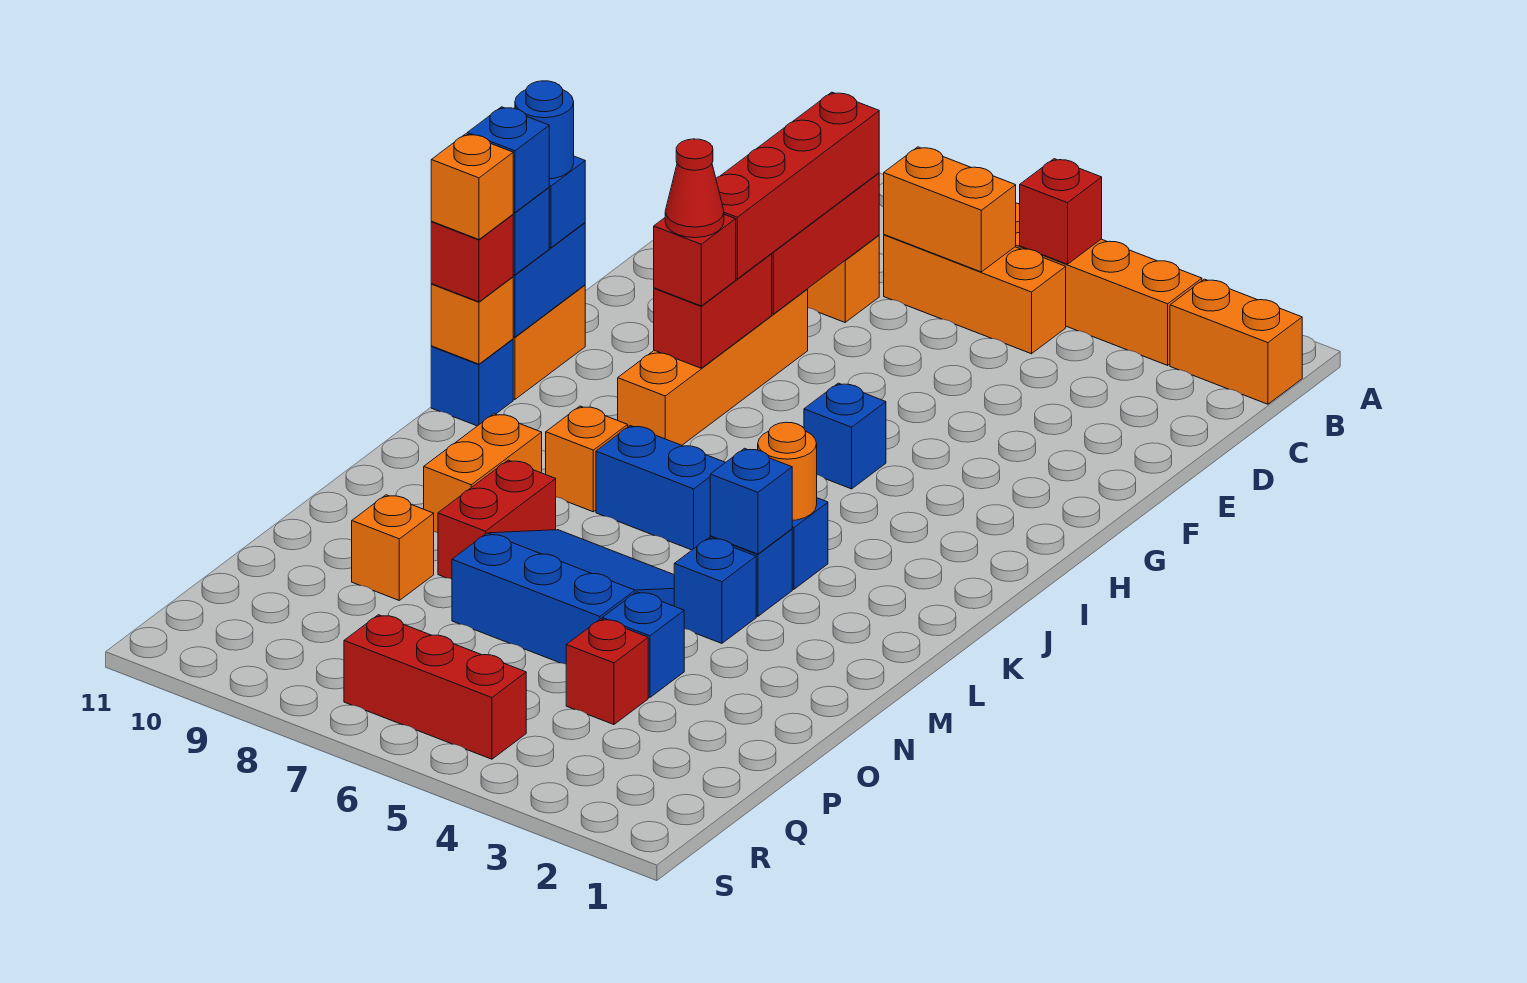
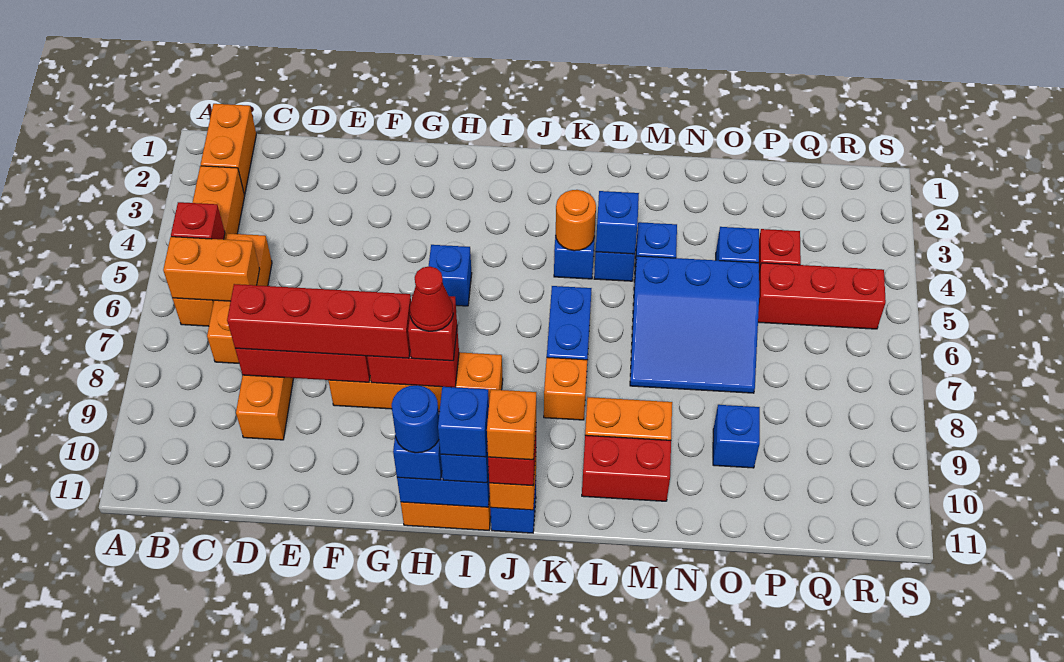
orange 1x2 brick [884,147,1016,272] -> orange 1x2 brick turned to [163,237,260,301]
blue 3x3 slope [452,530,674,664] -> blue 3x3 slope turned to [630,256,759,393]
red 1x2 brick [438,460,556,579] -> red 1x2 brick moved to [582,435,671,501]
orange 1x1 brick [352,495,434,600] -> blue 1x1 brick [713,405,760,468]
red 1x3 brick [344,615,526,759] -> red 1x3 brick turned to [758,263,886,329]

